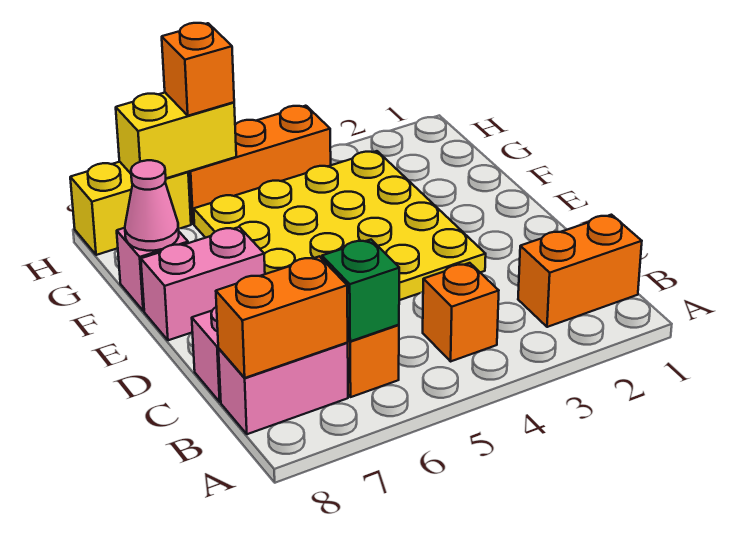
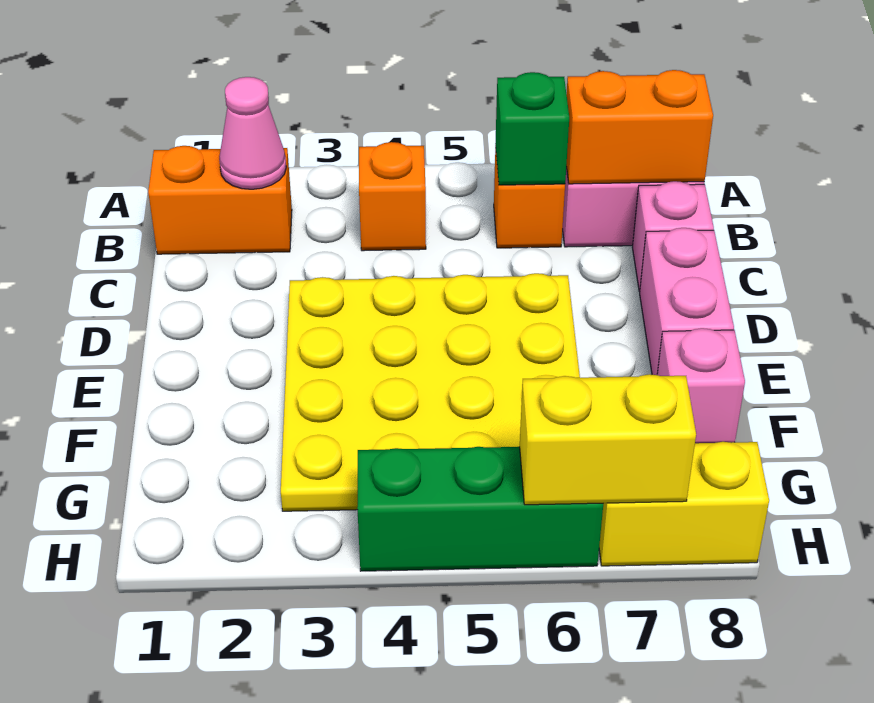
pink 1x2 brick [141,227,265,340] -> pink 1x2 brick turned to [640,228,734,375]
pink 1x1 cone [125,160,179,251] -> pink 1x1 cone moved to [219,77,286,189]
orange 1x3 brick [188,106,331,224] -> green 1x3 brick [357,447,603,571]
orange 1x1 brick [162,23,234,116] -> none

